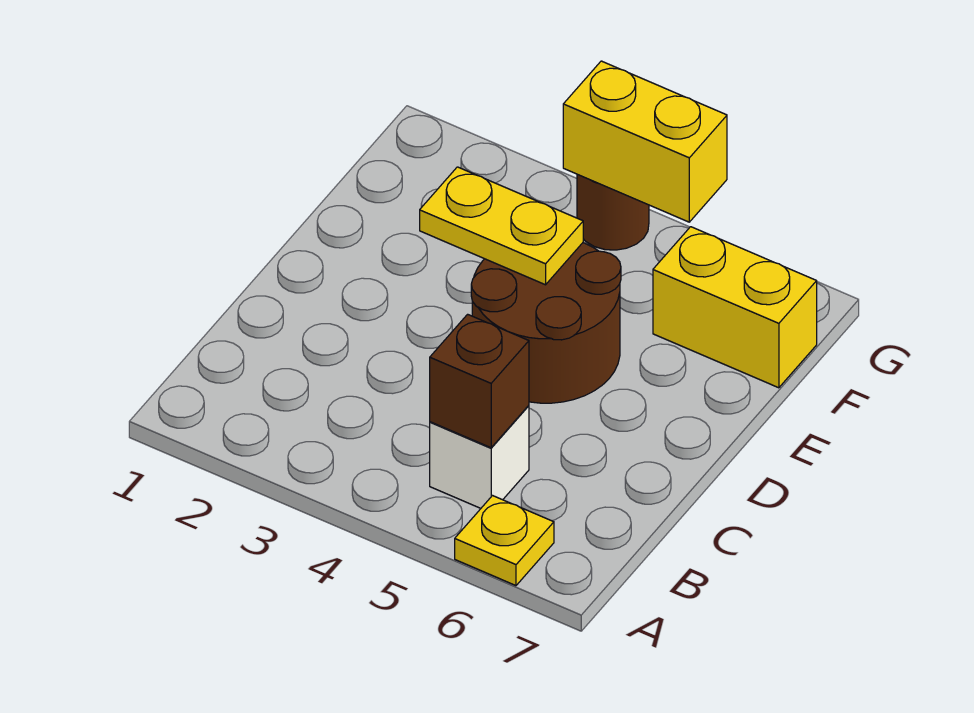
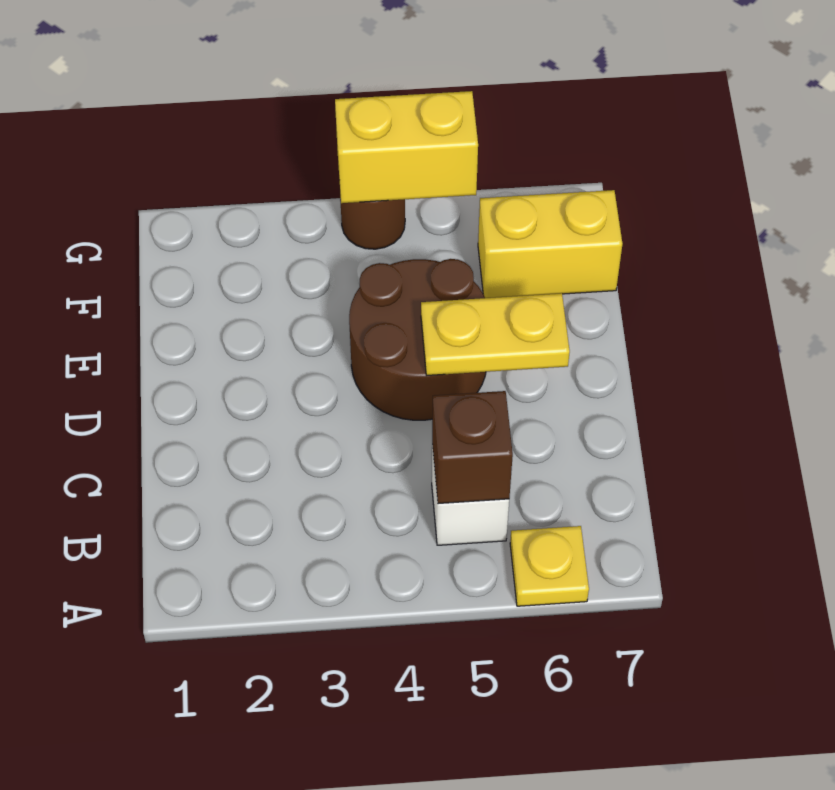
yellow 1x2 plate [420,167,583,285] -> yellow 1x2 plate moved to [421,293,570,376]

